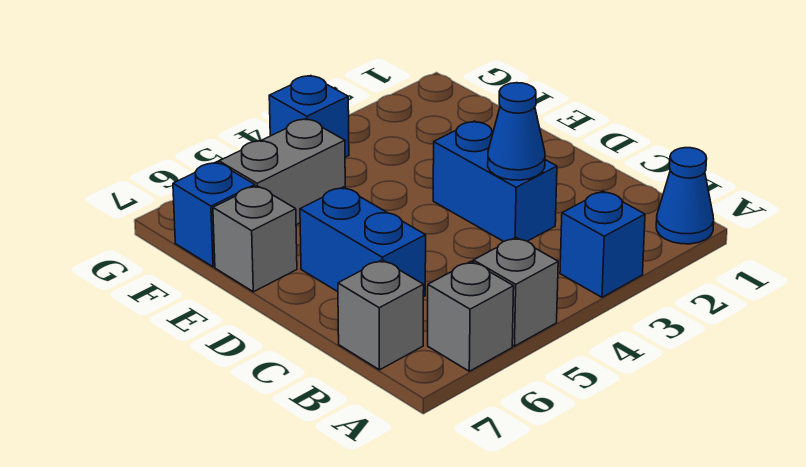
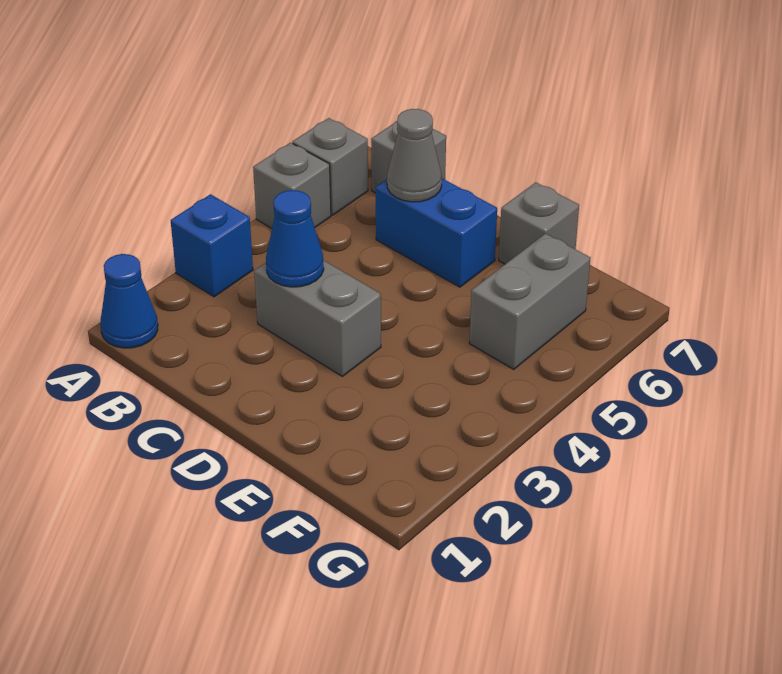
blue 1x2 brick [433,121,557,242] -> grey 1x2 brick [254,260,381,376]
none -> grey 1x1 cone [387,109,442,202]
blue 1x1 brick [173,162,255,267] -> none
blue 1x1 brick [269,76,349,157] -> none

